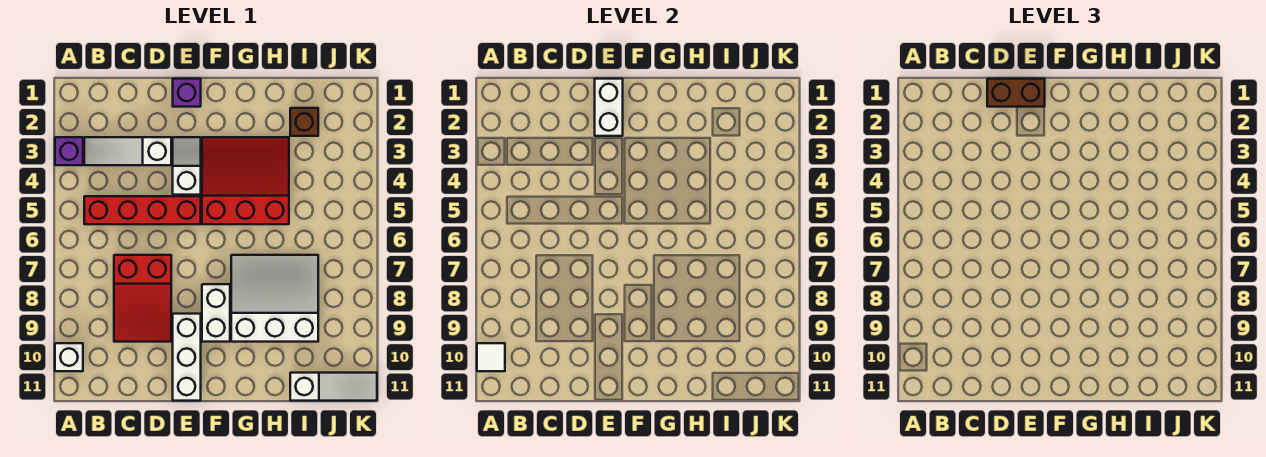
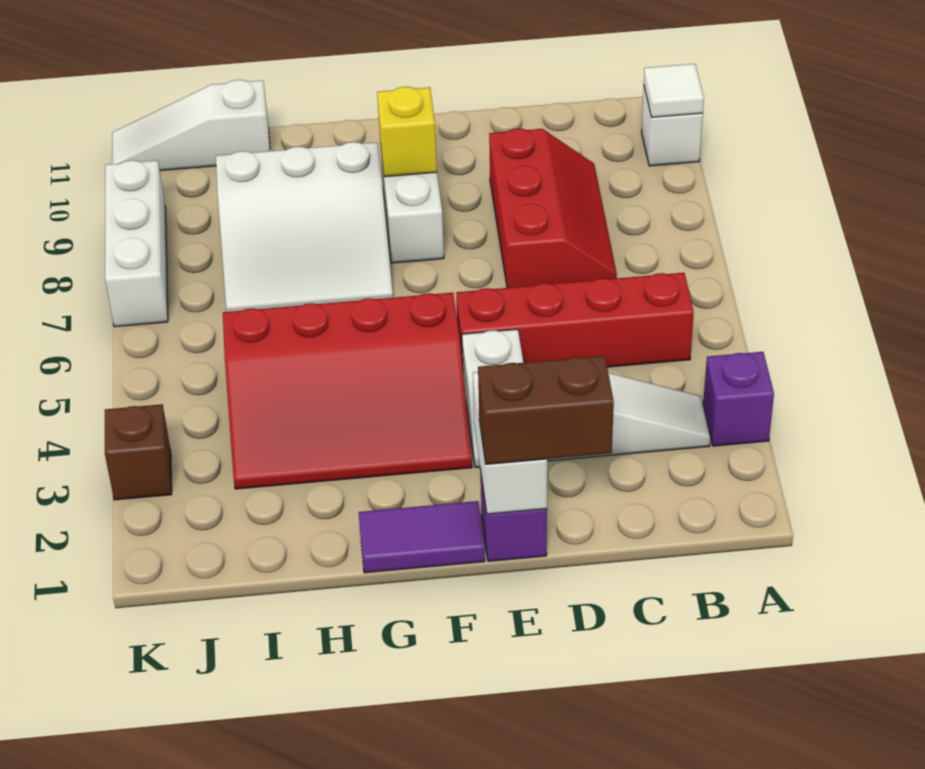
red 2x3 slope [114,255,171,342] -> red 2x3 slope turned to [489,129,617,288]
white 1x3 brick [173,314,201,401] -> white 1x3 brick moved to [105,160,168,327]
none -> purple 1x2 tile [359,501,485,573]
red 3x3 slope [202,137,289,224] -> red 3x4 slope [223,293,472,489]
none -> yellow 1x1 brick [377,87,437,177]
brown 1x1 brick [290,108,318,136] -> brown 1x1 brick moved to [105,404,172,500]

